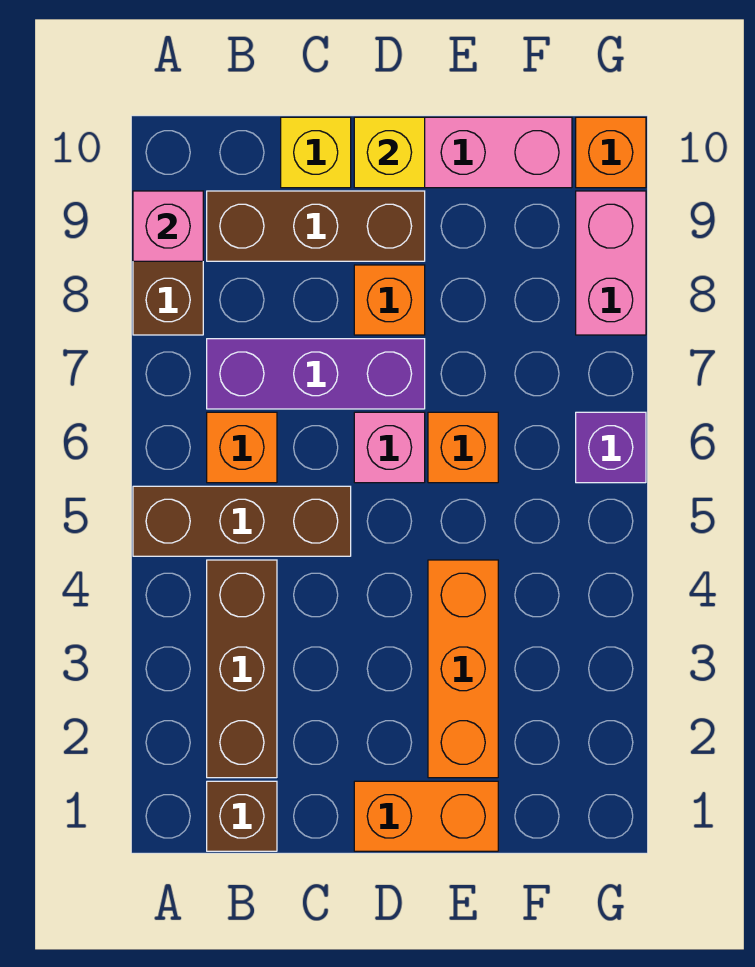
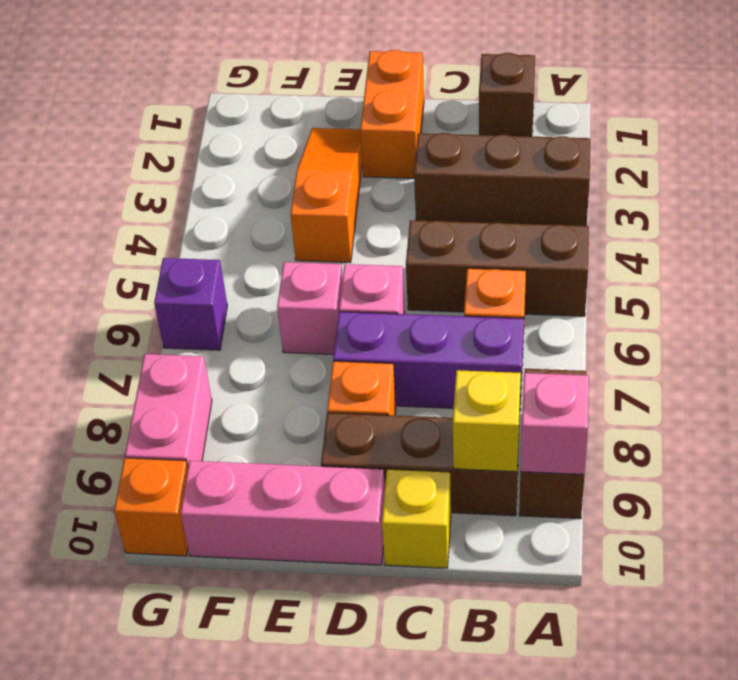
brown 1x3 brick [207,560,277,778] -> brown 1x3 brick turned to [414,133,590,226]
orange 1x2 brick [354,781,498,851] -> orange 1x2 brick turned to [360,50,424,178]
yellow 1x1 brick [354,117,425,188] -> yellow 1x1 brick moved to [453,370,521,472]
orange 1x3 brick [428,560,498,778] -> orange 1x3 slope [290,128,362,263]
orange 1x1 brick [428,412,498,483] -> pink 1x1 brick [277,262,343,355]

